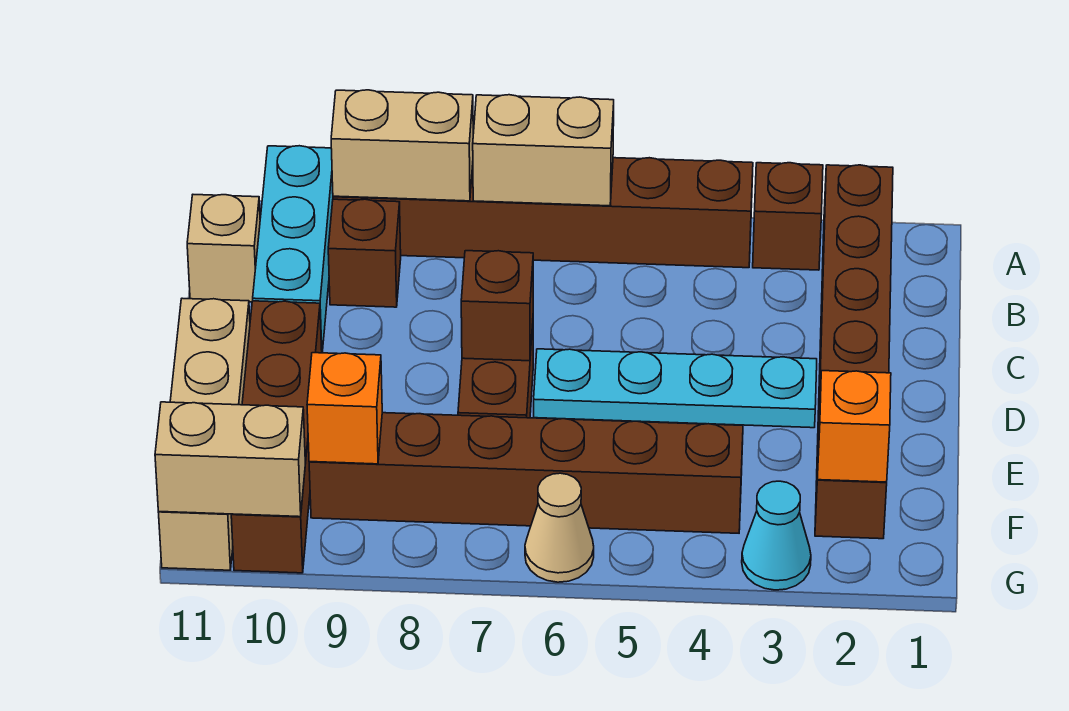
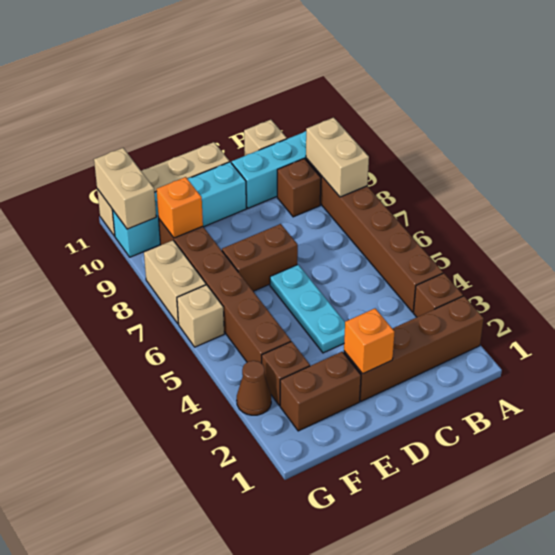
tan 1x2 brick [473,95,614,206] -> tan 1x2 brick moved to [144,240,206,324]
cyan 1x4 plate [534,349,817,428] -> cyan 1x3 plate [270,265,345,353]
brown 1x1 brick [461,251,533,361] -> brown 1x1 brick moved to [262,341,310,406]
brown 1x4 brick [231,301,322,573] -> cyan 1x4 brick [112,162,246,257]
orange 1x1 brick [817,371,891,482] -> orange 1x1 brick moved to [344,309,395,374]
cyan 1x1 cone [742,481,811,590] -> brown 1x1 cone [237,361,271,415]
tan 1x1 cone [525,473,594,582] -> tan 1x1 brick [177,285,224,347]

